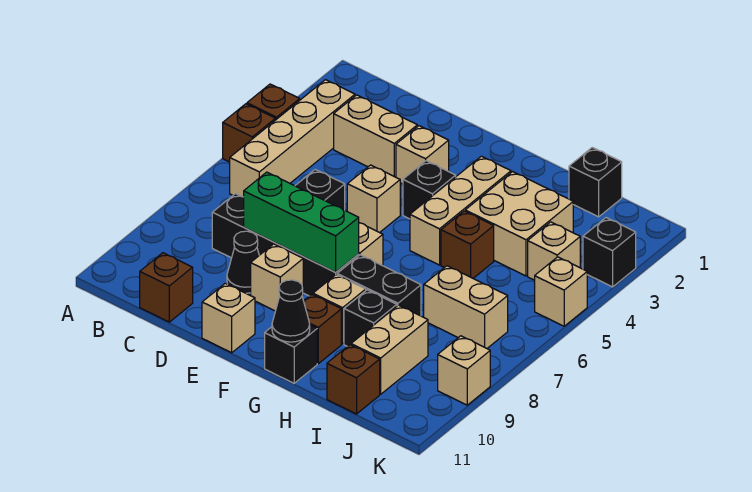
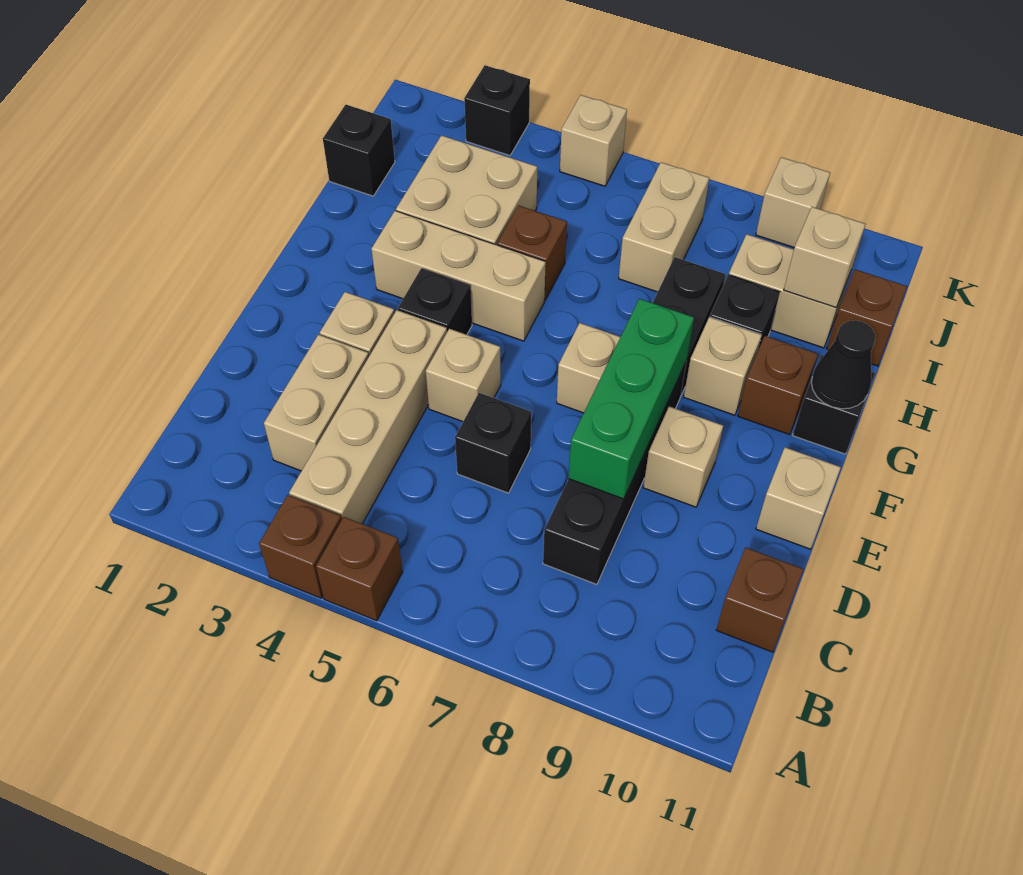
tan 1x4 brick [230,80,355,197] -> tan 1x4 brick turned to [289,310,447,524]
black 1x1 cone [227,231,259,293] -> none
tan 1x1 brick [528,222,580,280] -> tan 1x1 brick moved to [784,207,866,307]

